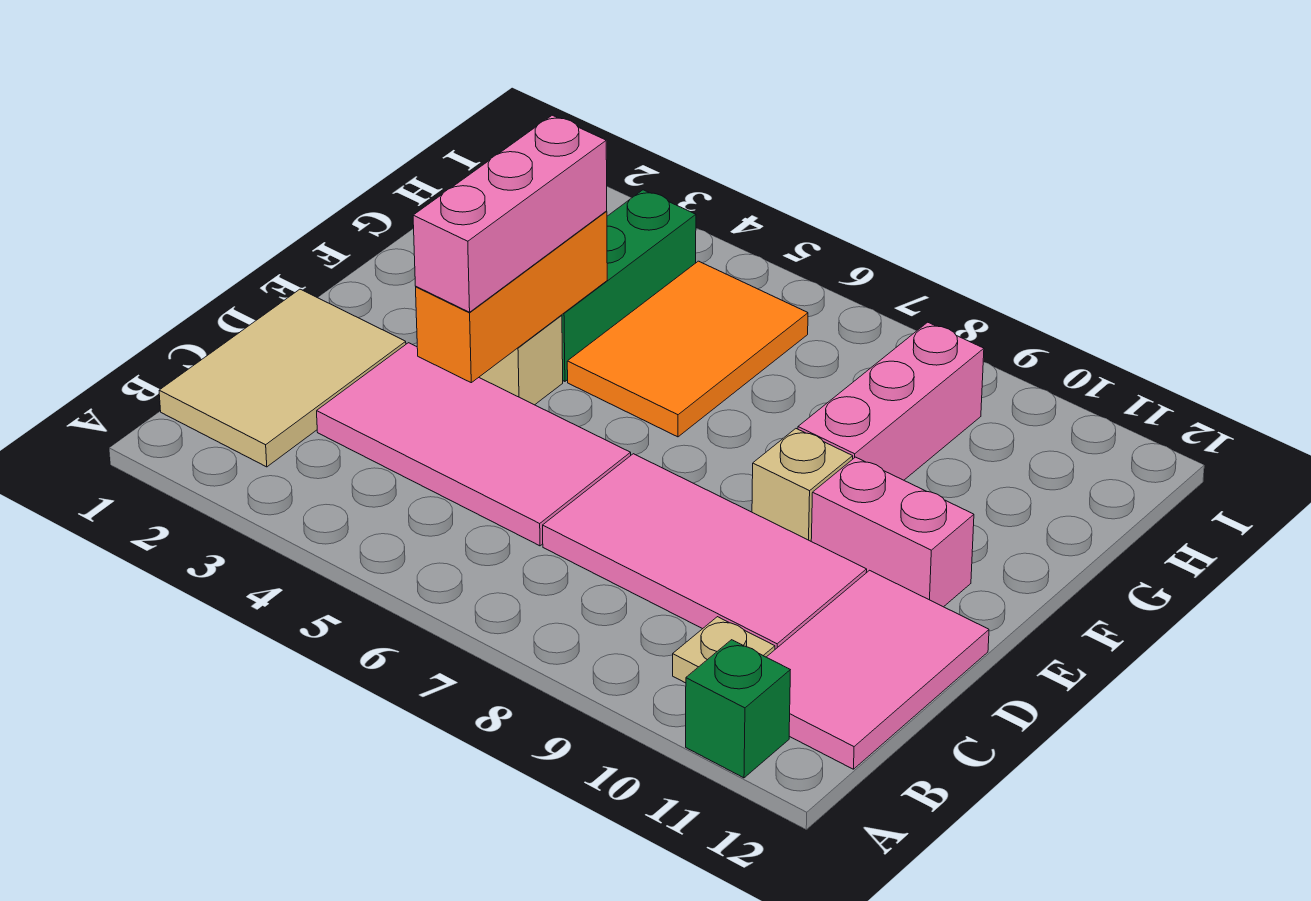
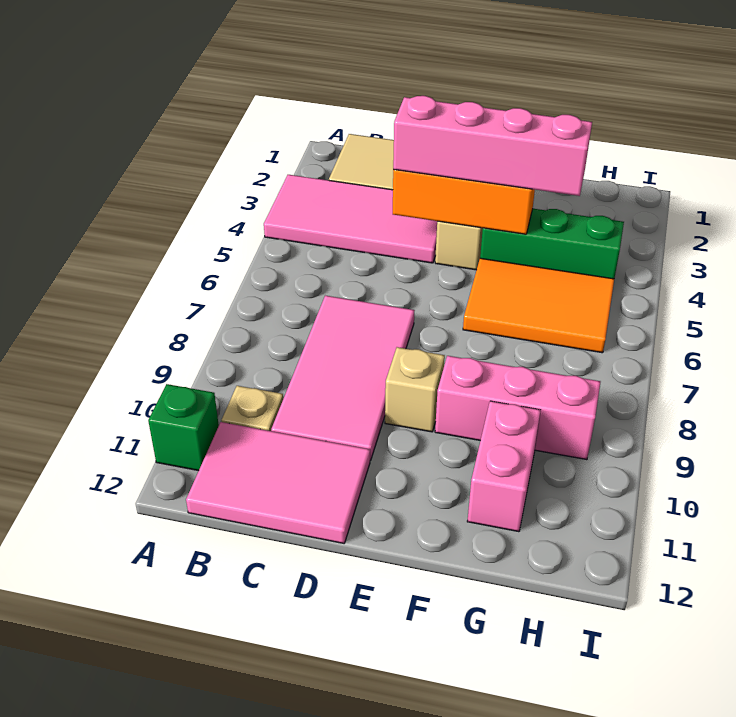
pink 2x4 tile [317,343,631,546] -> pink 2x4 tile turned to [264,175,438,263]
pink 1x3 brick [413,115,607,312] -> pink 1x4 brick [393,96,592,196]
pink 1x2 brick [811,457,974,607] -> pink 1x2 brick moved to [467,401,541,532]

